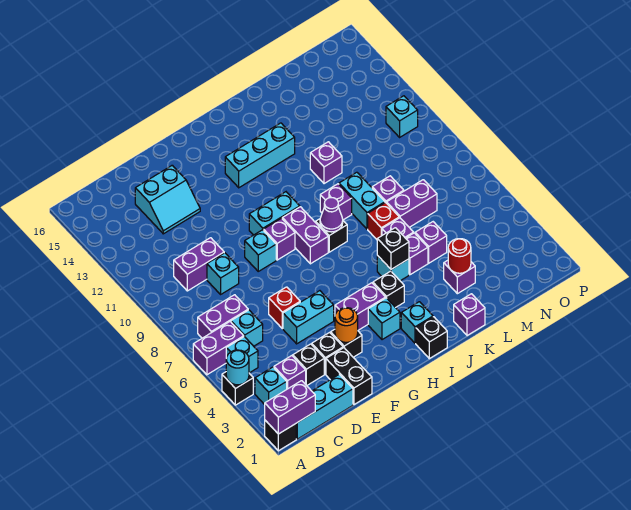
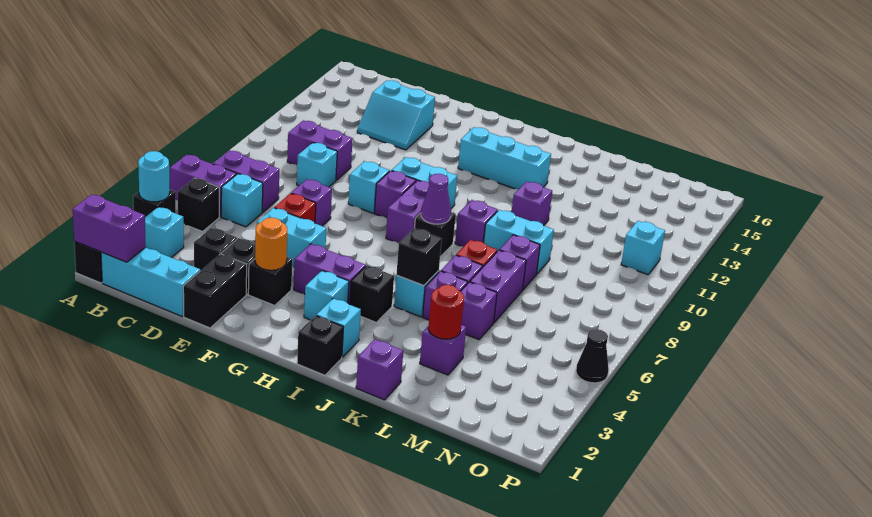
cyan 1x1 brick [226,337,258,373] -> black 1x1 brick [178,178,219,232]
purple 1x1 brick [274,356,306,389] -> purple 1x1 brick moved to [291,179,332,226]
cyan 1x2 brick [339,172,385,229] -> cyan 1x2 brick turned to [484,210,554,274]
purple 1x2 brick [387,180,437,227] -> purple 1x2 brick turned to [470,250,526,322]
none -> black 1x1 cone [576,329,609,383]

